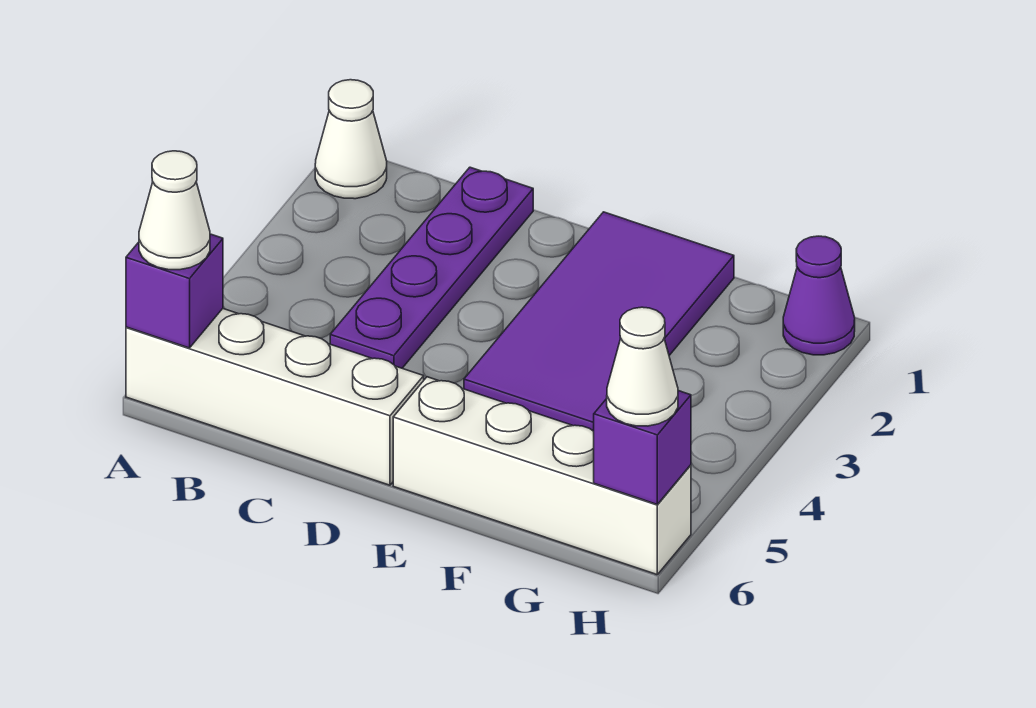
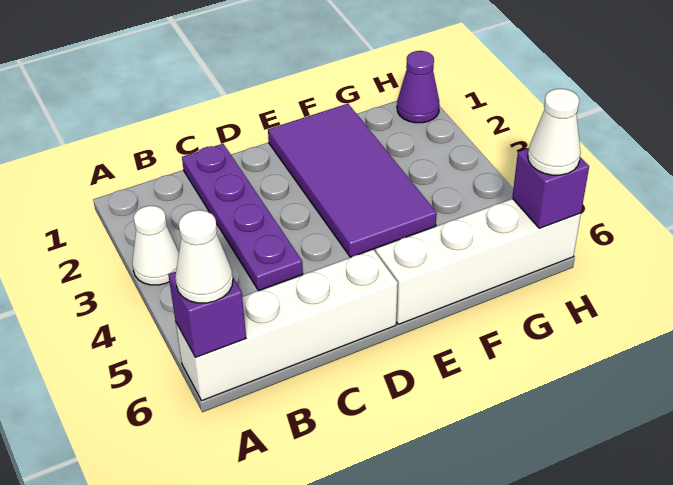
white 1x1 cone [315,80,387,199] -> white 1x1 cone moved to [132,206,179,285]

